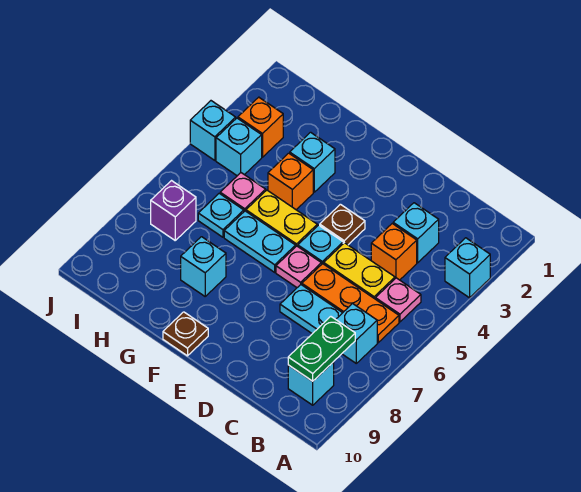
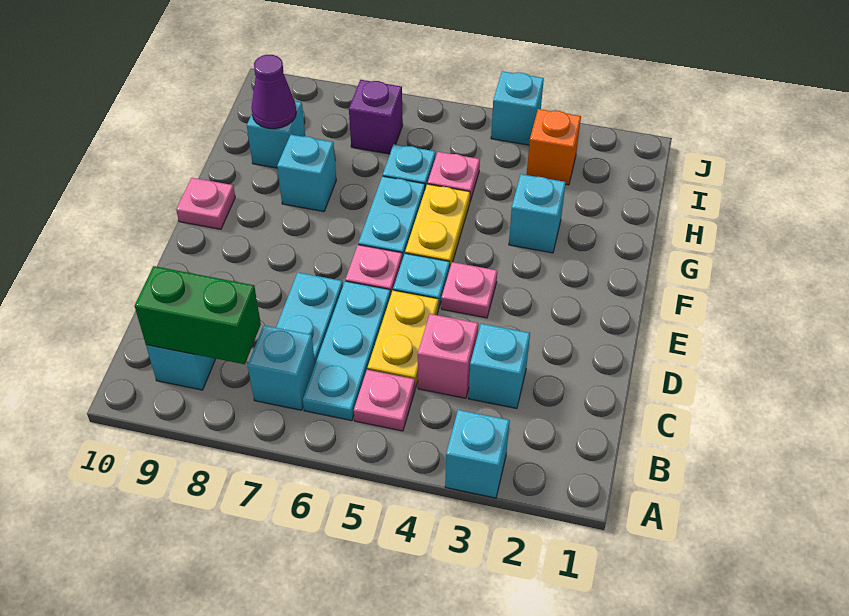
orange 1x3 plate [302,264,399,343] -> cyan 1x3 plate [303,281,390,421]
green 1x2 plate [288,317,355,381] -> green 1x2 brick [135,266,261,364]
orange 1x1 brick [371,224,417,280] -> pink 1x1 brick [418,314,478,398]
brown 1x1 plate [320,204,365,245] -> pink 1x1 plate [441,262,497,318]
brown 1x1 plate [163,312,208,356] -> pink 1x1 plate [176,178,235,229]
orange 1x1 brick [268,153,313,210] -> none
none -> purple 1x1 cone [251,55,296,129]
cyan 1x1 brick [216,118,262,176] -> cyan 1x1 brick moved to [247,101,305,168]

